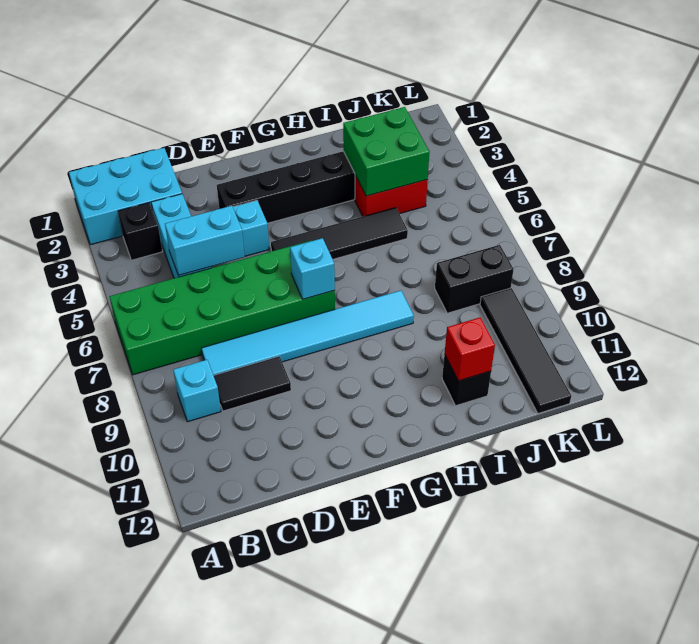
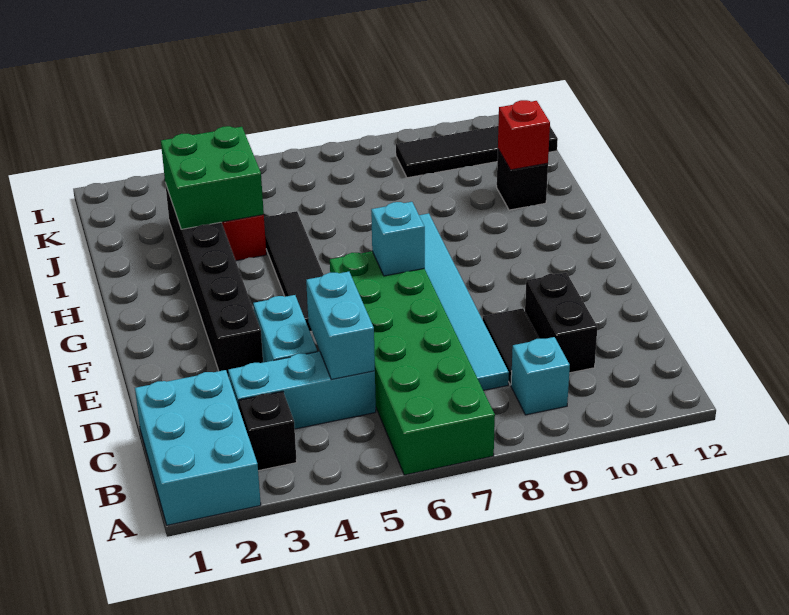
black 1x2 brick [435,245,514,313] -> black 1x2 brick moved to [525,273,597,373]

